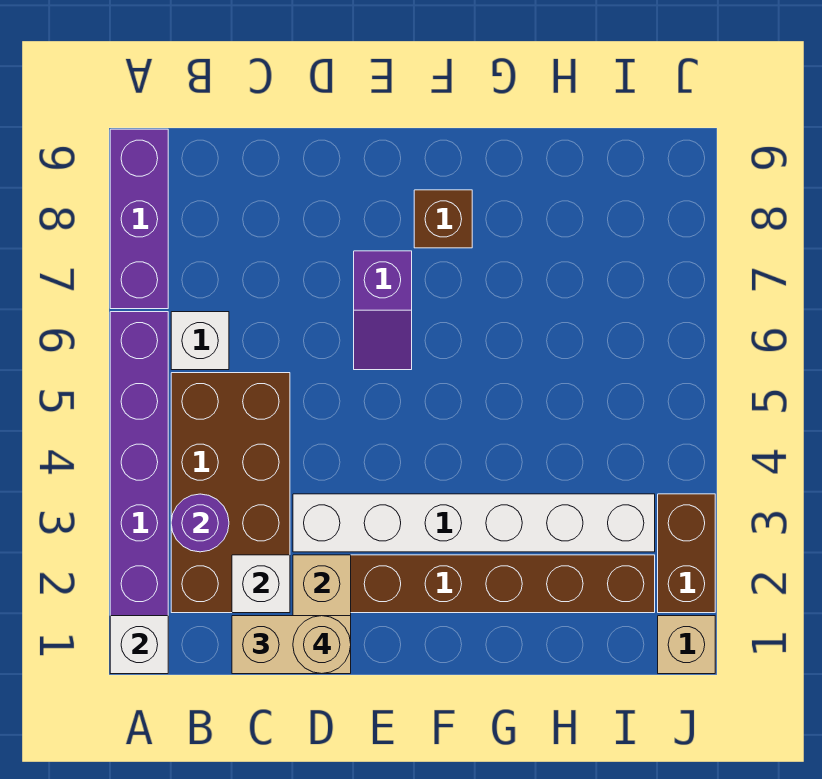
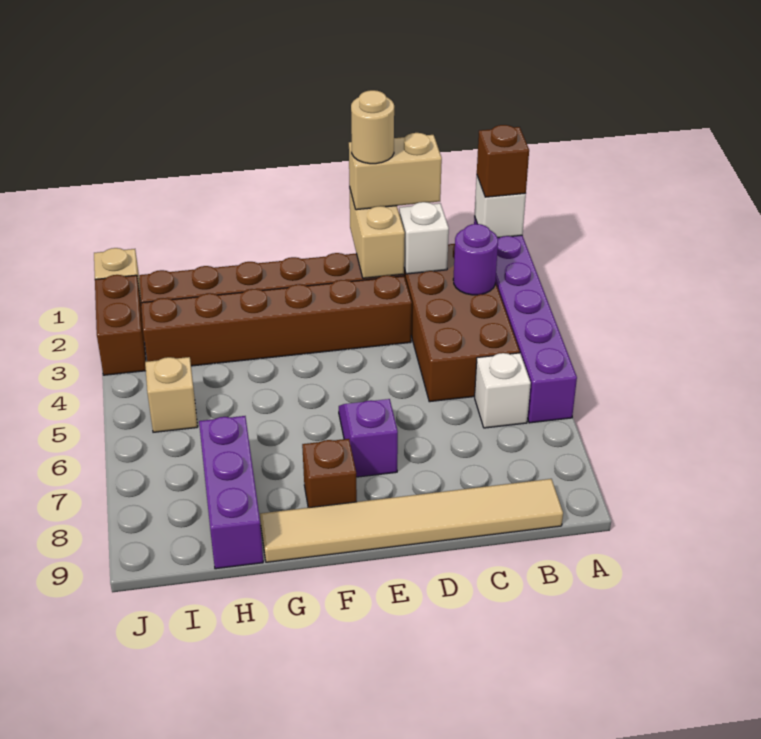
none -> brown 1x1 brick [477,125,529,197]
purple 1x3 brick [110,129,168,309] -> purple 1x3 brick moved to [199,416,263,569]
none -> tan 1x6 tile [260,479,563,562]
white 1x6 brick [293,494,655,552] -> brown 1x6 brick [141,275,412,366]
none -> tan 1x1 brick [145,357,198,432]

